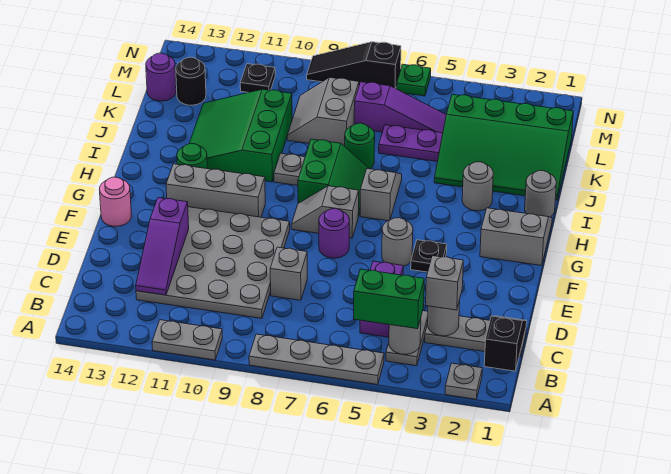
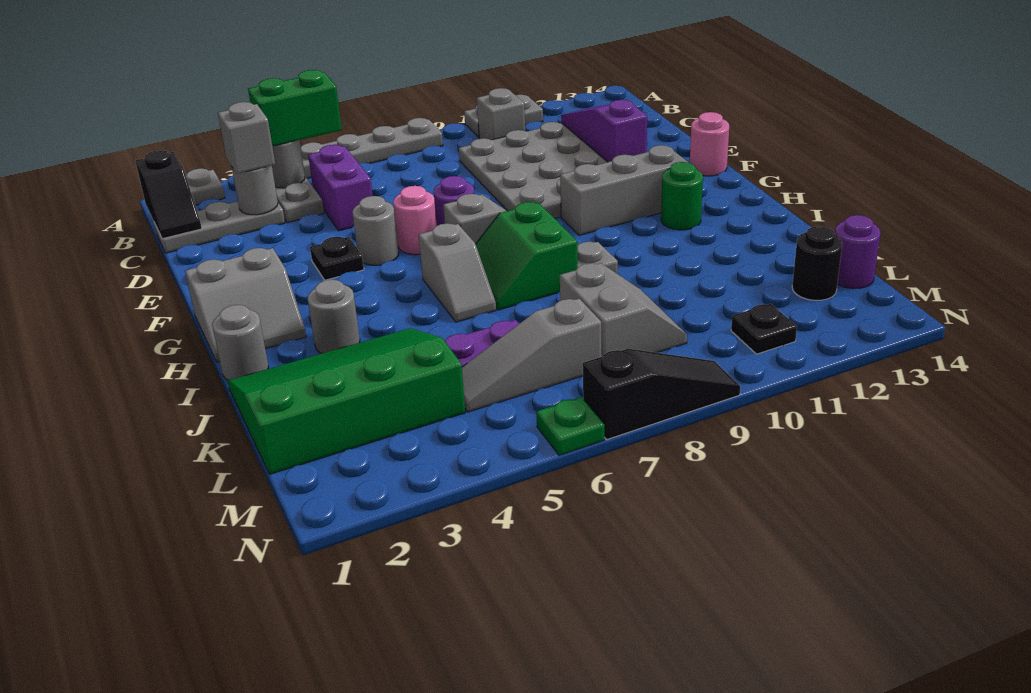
grey 1x1 brick [270,247,308,300] -> grey 1x1 brick moved to [477,88,525,140]
none -> pink 1x1 round brick [393,186,437,255]
green 3x3 slope [189,89,292,182] -> none
green 1x1 round brick [345,123,375,169] -> none
purple 1x3 slope [354,82,446,133] -> grey 1x3 slope [462,299,602,412]

